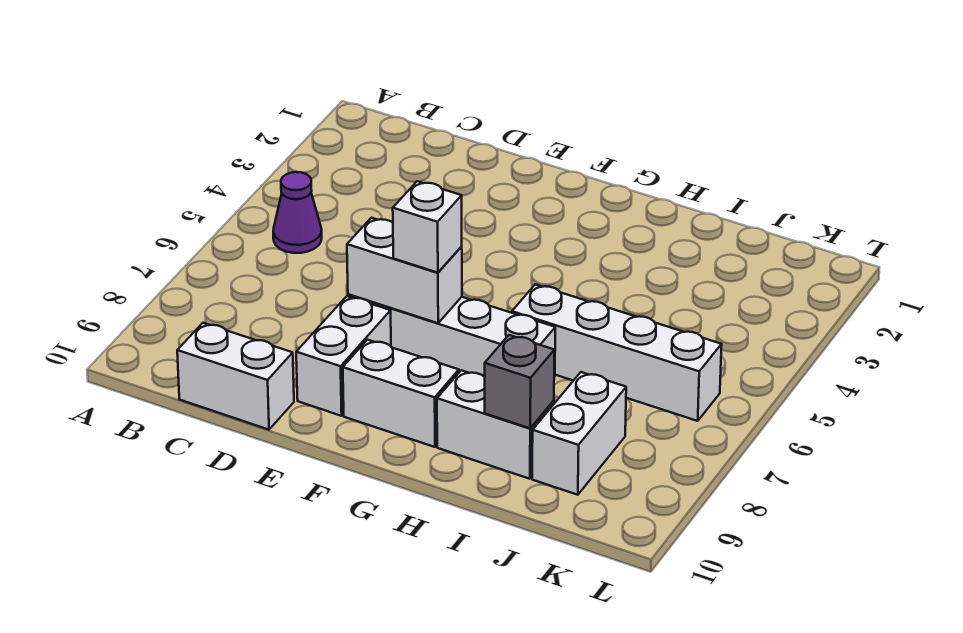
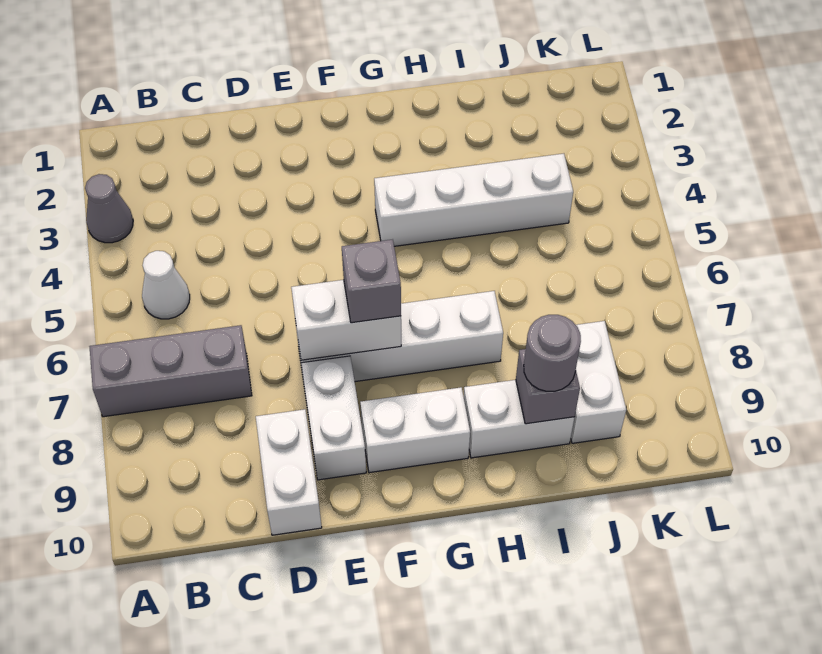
none -> grey 1x1 cone [85,174,133,243]
none -> grey 1x3 brick [89,325,252,417]
purple 1x1 cone [273,172,322,253] -> white 1x1 cone [142,251,190,319]
white 1x2 brick [177,323,294,430] -> white 1x2 brick turned to [256,409,322,535]
white 1x1 brick [393,181,462,273] -> grey 1x1 brick [342,239,401,323]
white 1x4 brick [512,284,722,421] -> white 1x4 brick moved to [374,154,573,246]
none -> grey 1x1 round brick [524,315,581,391]

